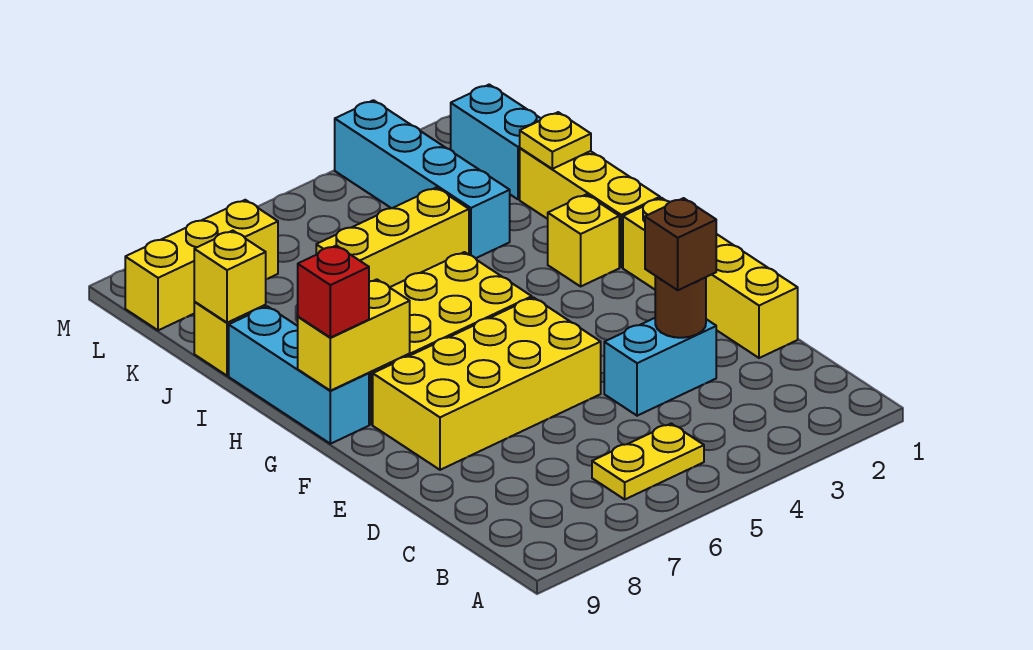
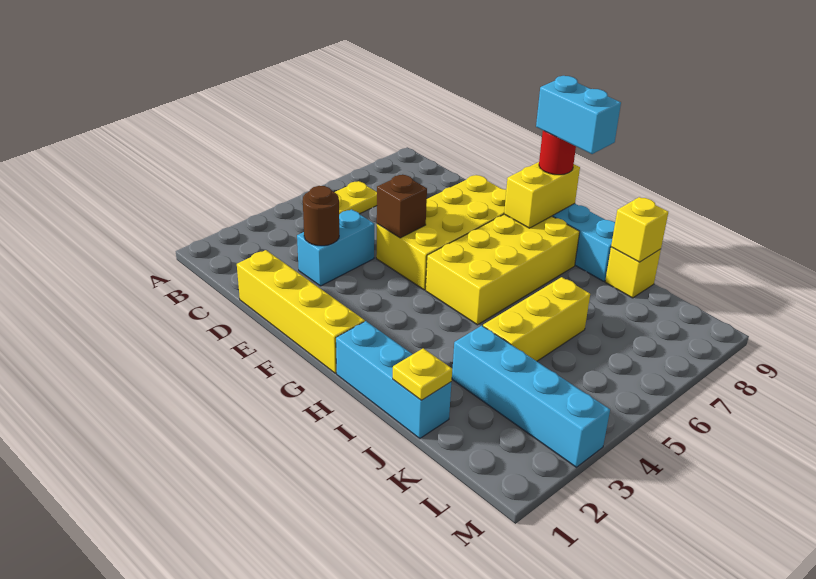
brown 1x1 brick [645,198,716,290] -> brown 1x1 brick moved to [377,175,427,238]
red 1x1 brick [298,245,369,338] -> red 1x1 round brick [539,131,576,175]
yellow 1x3 brick [520,148,660,267] -> cyan 1x3 brick [336,321,451,438]
yellow 1x1 brick [548,194,619,286] -> none
cyan 1x2 brick [451,85,541,199] -> cyan 1x2 brick moved to [536,76,621,154]
yellow 1x3 brick [125,200,278,330] -> none

